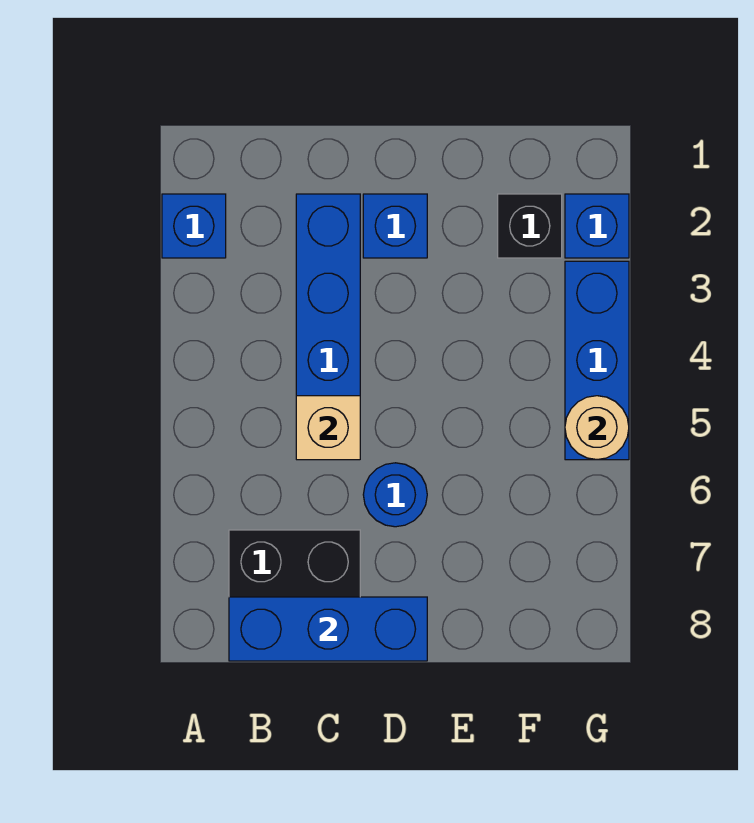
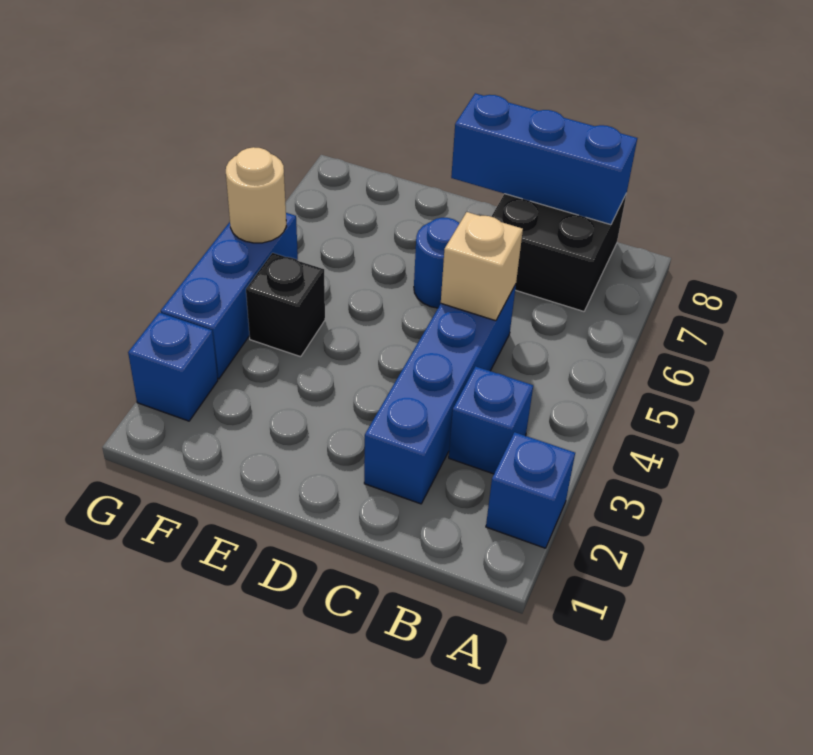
blue 1x1 brick [363,194,427,258] -> blue 1x1 brick moved to [449,366,533,474]
black 1x1 brick [498,194,562,258] -> black 1x1 brick moved to [246,253,325,357]

